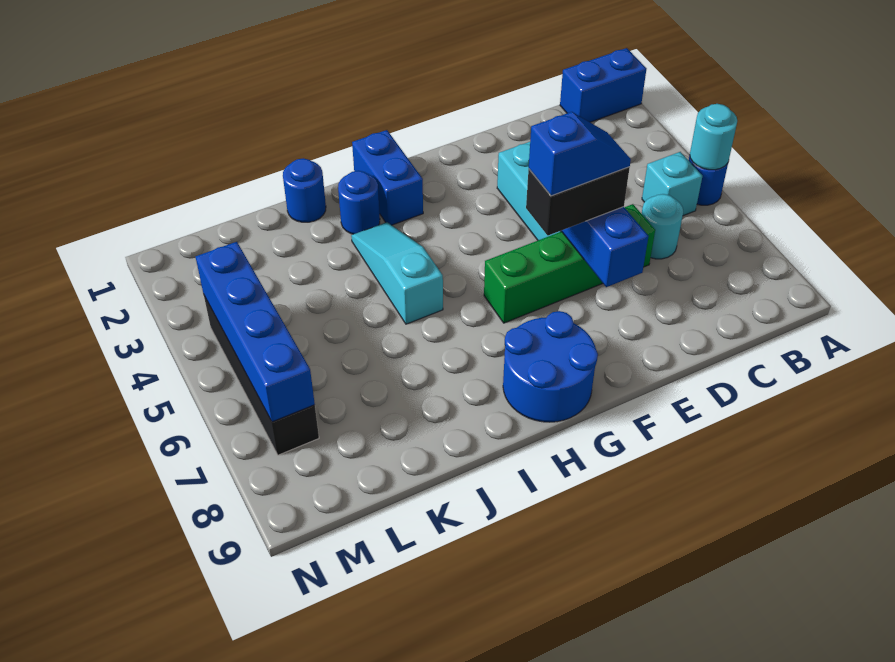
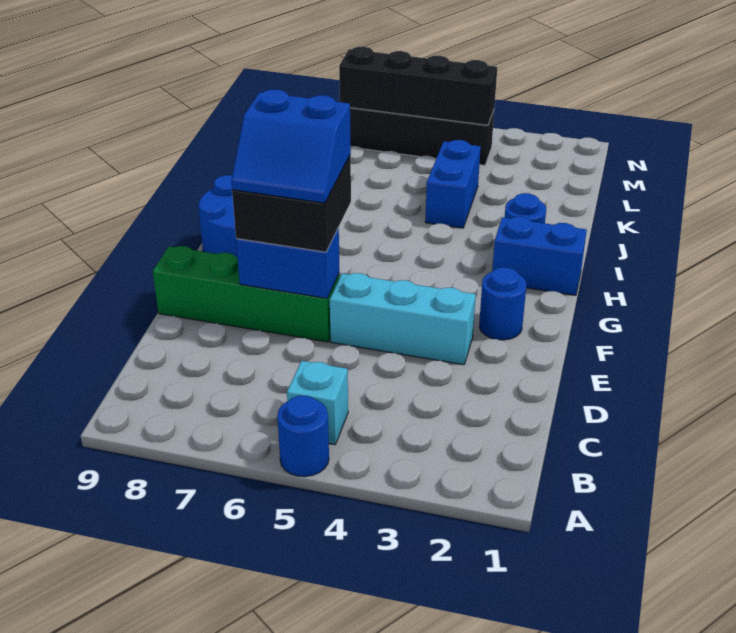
blue 1x2 brick [560,48,646,122] -> blue 1x2 brick moved to [425,140,481,228]
cyan 1x1 round brick [690,104,737,170] -> none
cyan 1x1 round brick [642,194,683,259] -> none
green 1x4 brick [484,204,655,323] -> green 1x4 brick turned to [153,246,340,342]
black 1x2 brick [526,167,630,235] -> black 2x2 brick [232,155,351,252]
blue 1x2 slope [529,112,631,196] -> blue 2x2 slope [231,90,351,203]
cyan 1x3 slope [351,222,443,324] -> none
blue 1x1 round brick [283,158,326,222] -> blue 1x1 round brick moved to [479,267,526,340]
blue 1x4 brick [196,242,315,422] -> black 1x4 brick [339,47,497,125]

